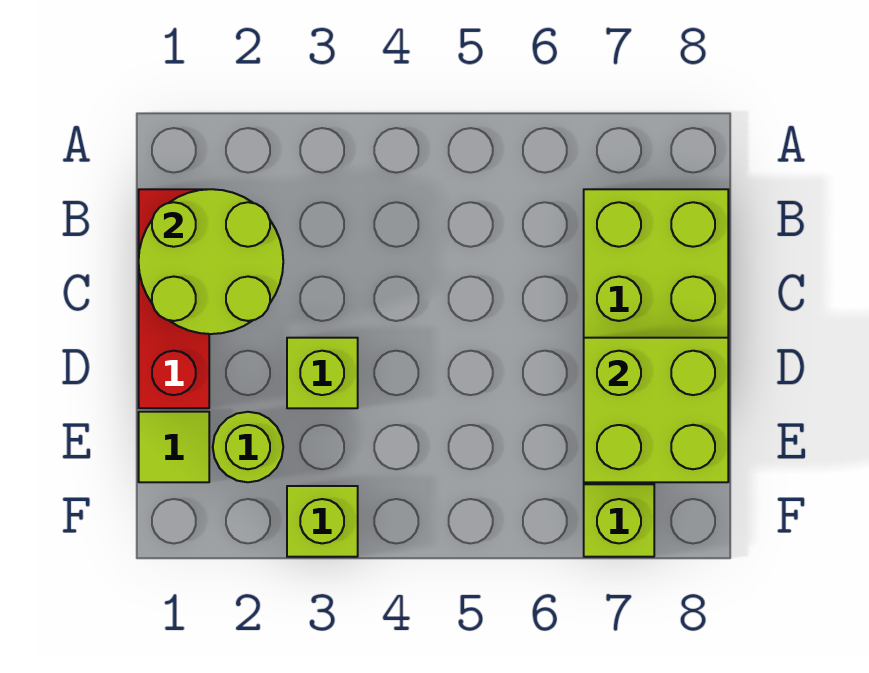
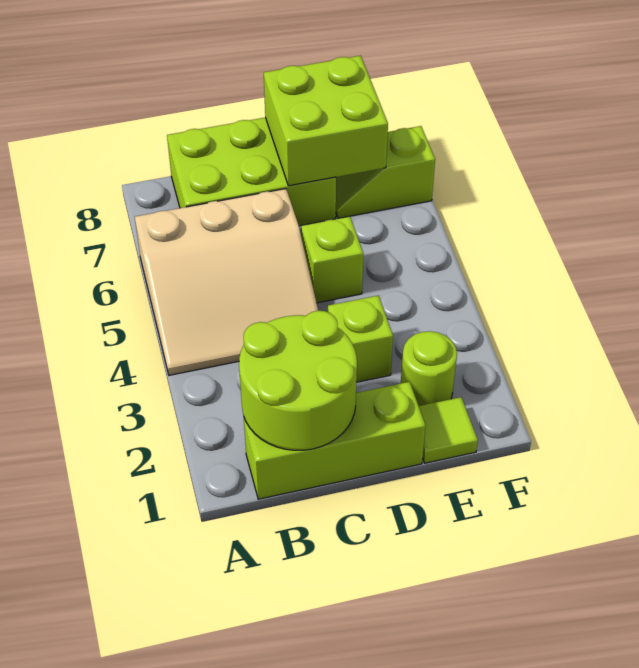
none -> tan 3x3 slope [135,189,318,375]
red 1x3 brick [139,189,209,408] -> lime 1x3 brick [244,382,426,499]
lime 1x1 brick [287,486,358,557] -> lime 1x1 brick moved to [301,216,363,303]

